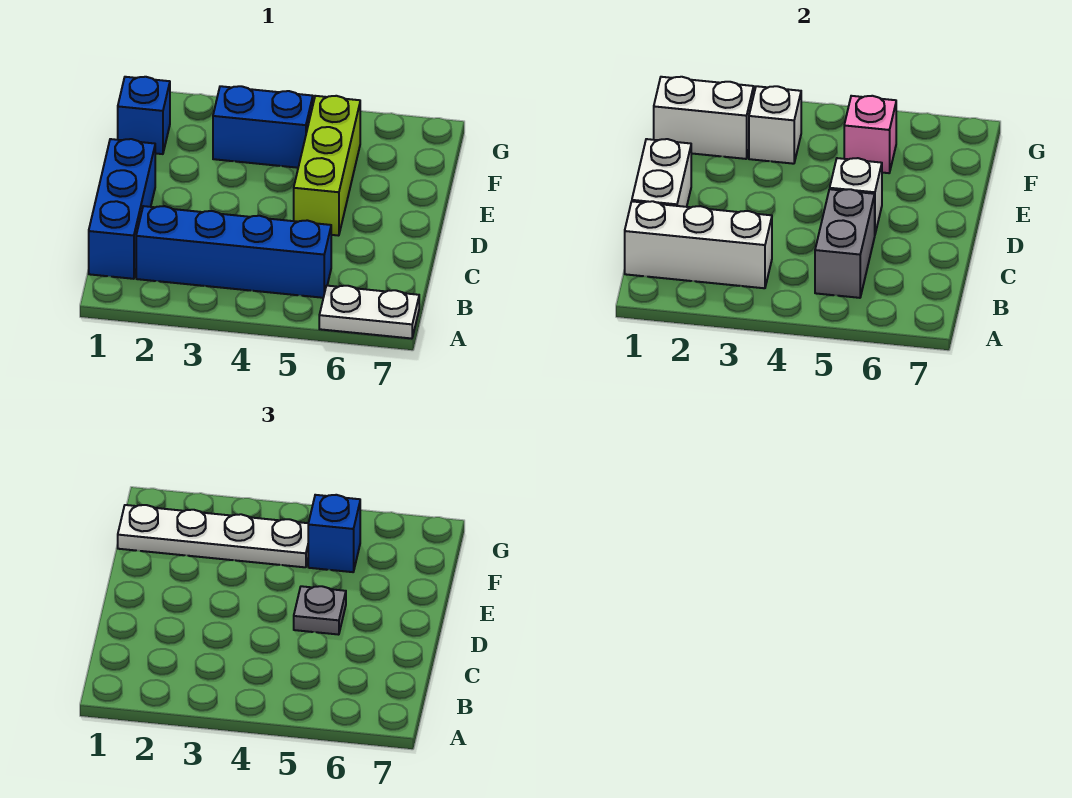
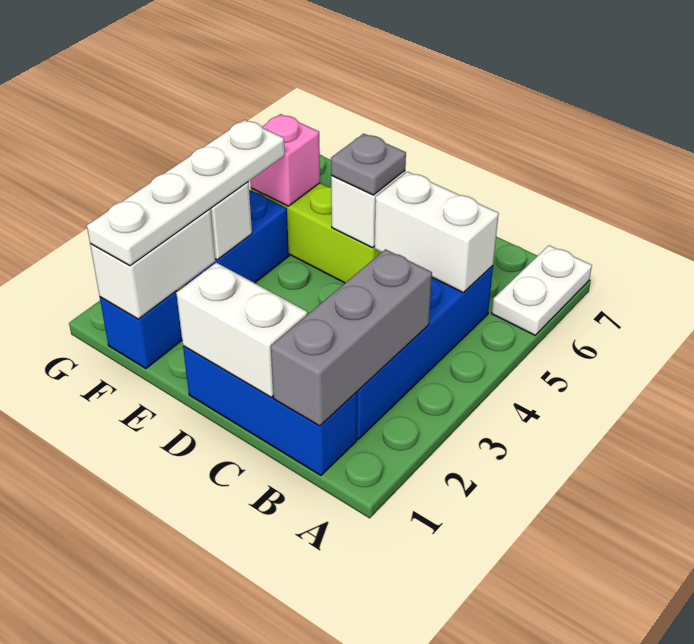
white 1x3 brick [625,201,772,288] -> grey 1x3 brick [271,249,432,426]
grey 1x2 brick [815,189,875,298] -> white 1x2 brick [375,172,499,293]
blue 1x1 brick [308,495,360,572] -> none

